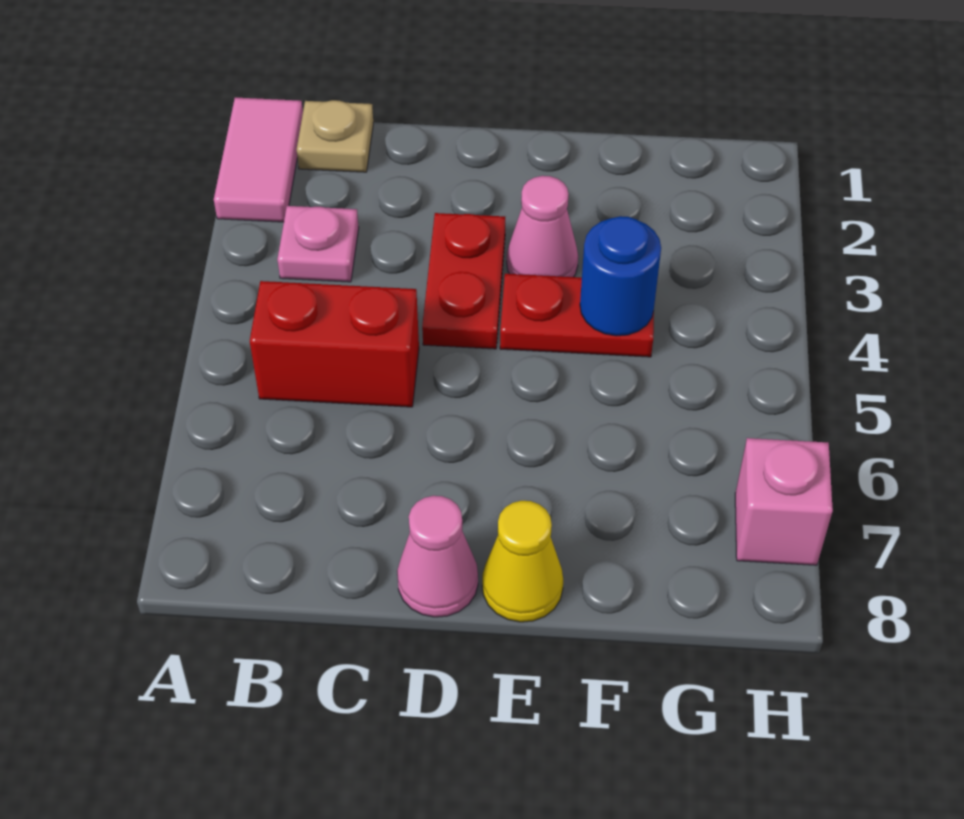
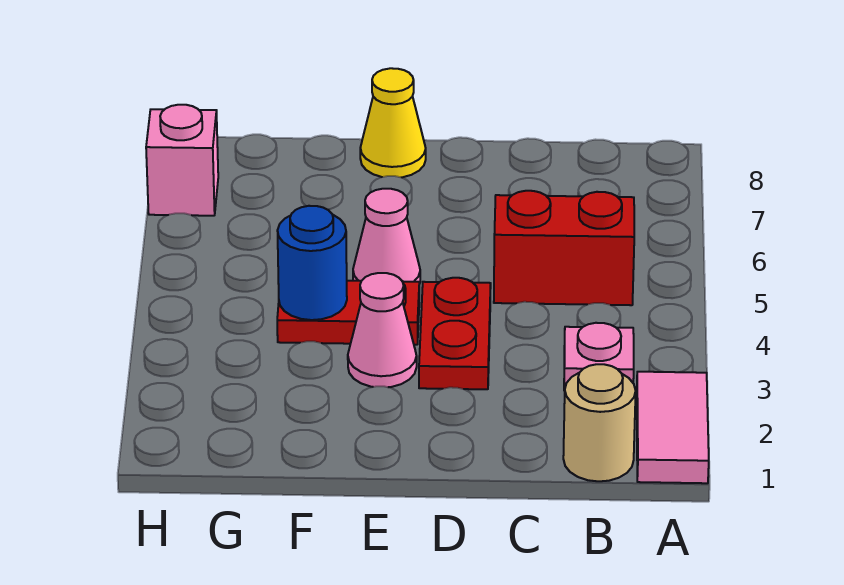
tan 1x1 plate [297,100,373,172] -> tan 1x1 round brick [563,364,636,481]
pink 1x1 cone [397,496,478,617] -> pink 1x1 cone moved to [353,189,420,284]

